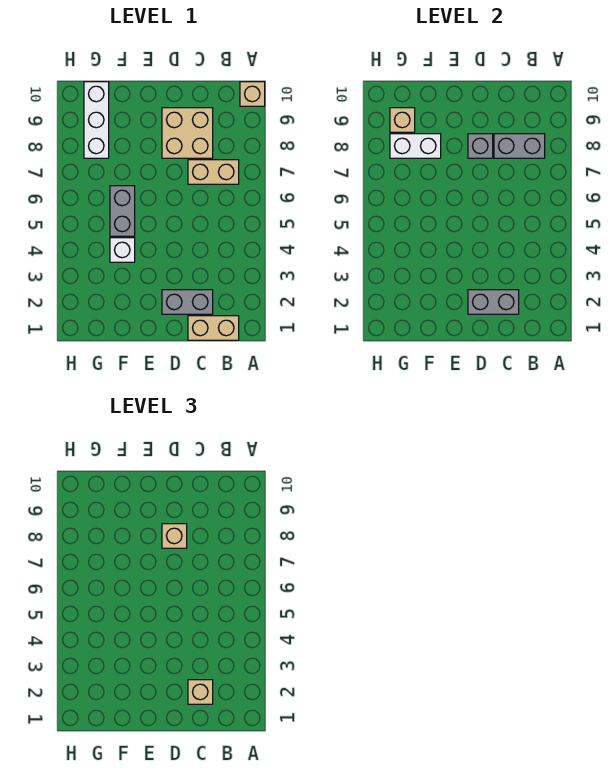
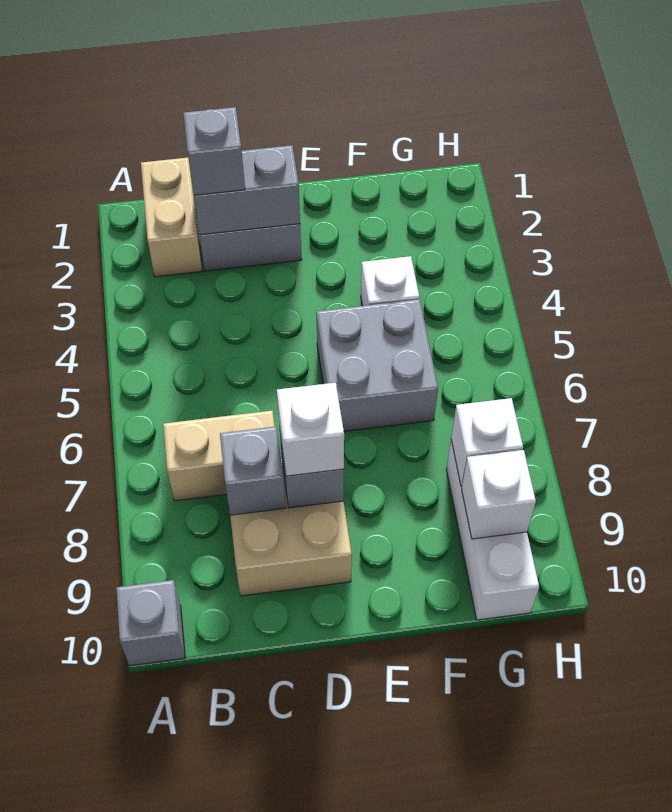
tan 1x1 brick [240,82,265,106] -> grey 1x1 brick [116,580,185,666]
tan 1x2 brick [188,316,239,340] -> tan 1x2 brick turned to [141,158,202,277]
grey 1x2 brick [494,134,545,158] -> grey 1x1 brick [220,427,286,515]
tan 1x1 brick [188,680,213,704] -> grey 1x1 brick [183,107,245,195]
tan 1x1 brick [162,524,187,548] -> white 1x1 brick [277,383,344,476]
grey 1x2 brick [110,186,135,236] -> grey 2x2 brick [316,299,438,431]
white 1x2 brick [390,134,441,158] -> white 1x1 brick [451,398,523,486]
tan 1x1 brick [390,108,415,132] -> white 1x1 brick [462,450,536,539]

